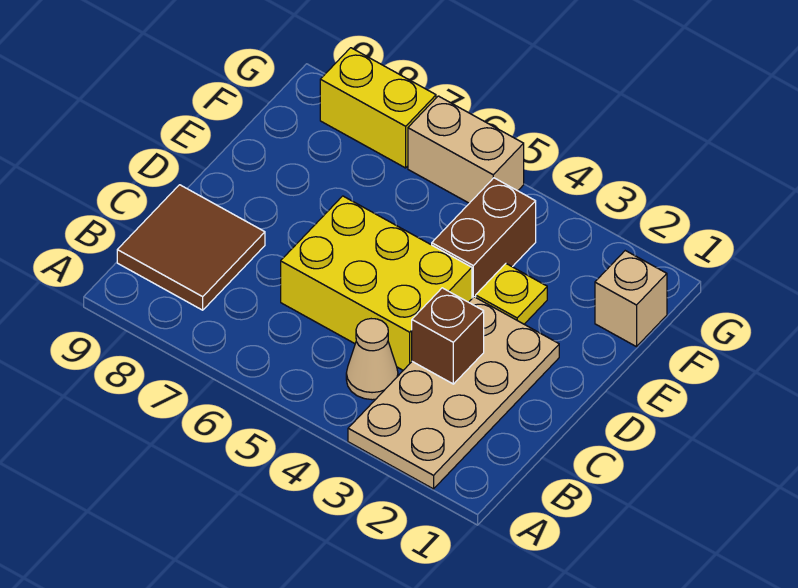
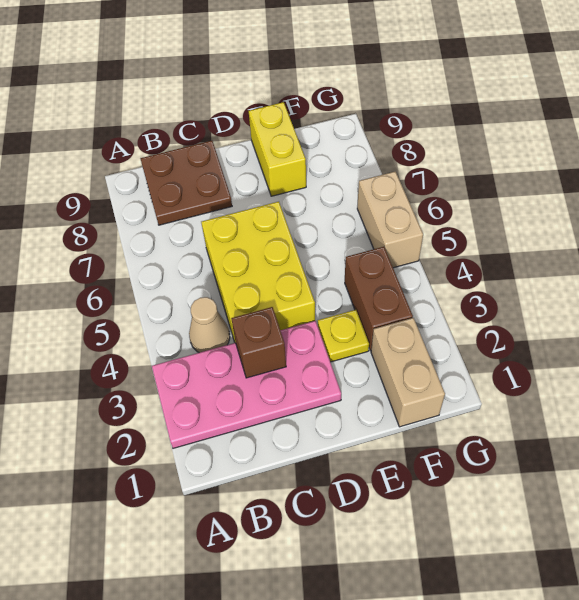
tan 2x4 plate [348,297,559,489] -> pink 2x4 plate [152,321,341,448]
brown 2x2 tile [117,185,265,310] -> brown 2x2 plate [140,141,232,225]
brown 1x2 brick [432,178,536,298] -> brown 1x2 brick turned to [345,247,413,351]
tan 1x1 brick [595,251,667,347] -> tan 1x2 brick [371,318,445,427]
yellow 1x2 brick [320,48,436,168] -> yellow 1x2 brick moved to [249,102,306,196]

